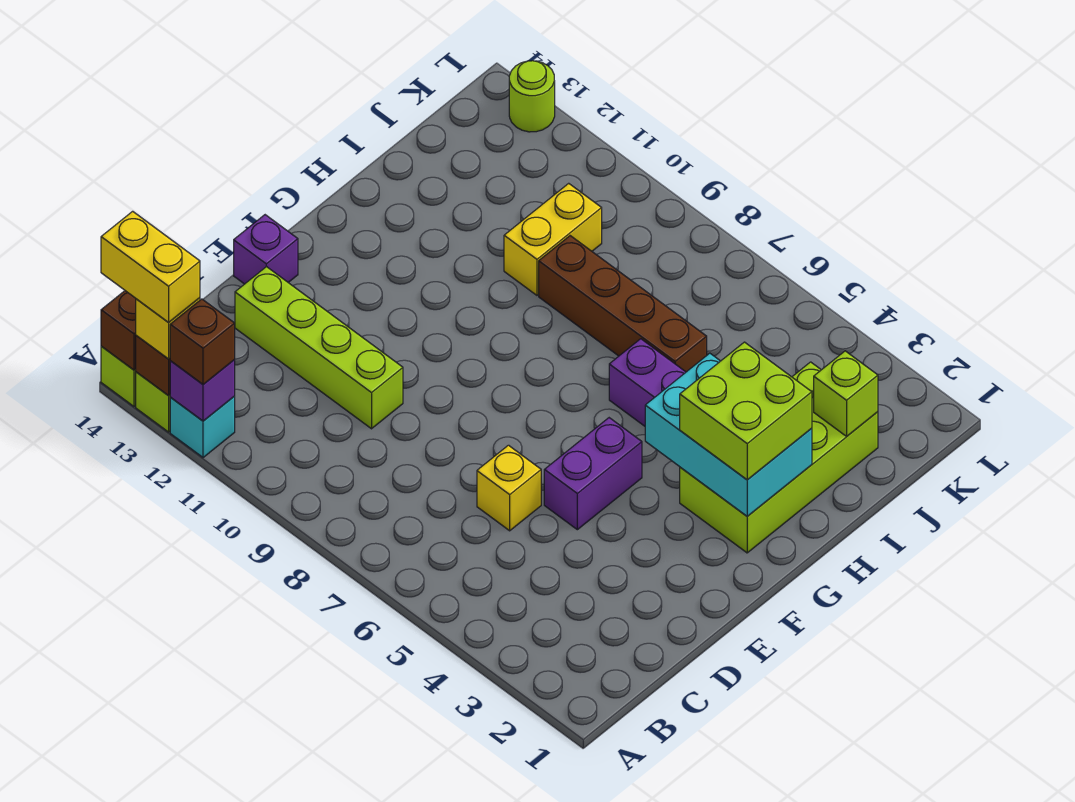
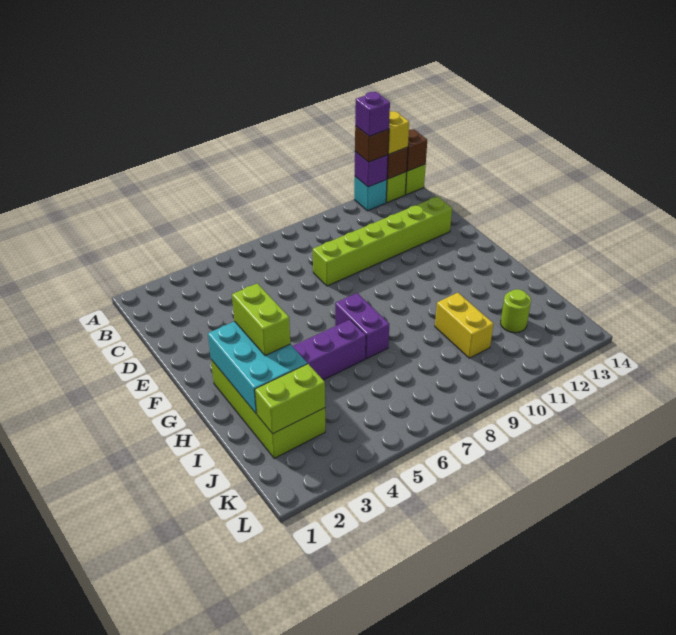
yellow 1x2 brick [101,211,200,323] -> none
yellow 1x1 brick [477,445,541,531] -> none
lime 1x4 brick [235,267,403,429] -> lime 1x6 brick [313,196,452,286]
purple 1x2 brick [544,418,642,530] -> purple 1x2 brick moved to [335,293,389,359]
purple 1x1 brick [234,215,298,284] -> purple 1x1 brick moved to [355,92,390,136]
cyan 2x3 brick [645,353,812,516] -> cyan 2x3 brick turned to [208,321,307,414]
lime 2x2 brick [680,342,812,480] -> lime 1x2 brick [232,283,290,356]
brown 1x4 brick [539,236,707,372] -> none
lime 1x1 brick [814,351,878,436] -> lime 1x2 brick [255,364,325,434]
lime 1x1 round brick [509,61,555,132] -> lime 1x1 round brick moved to [501,289,531,333]

